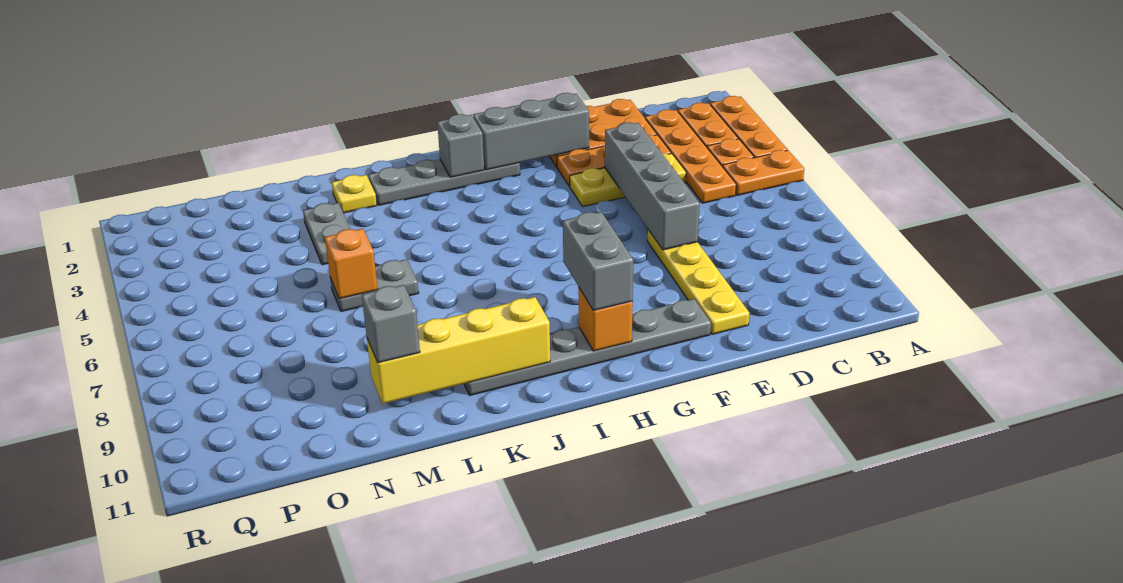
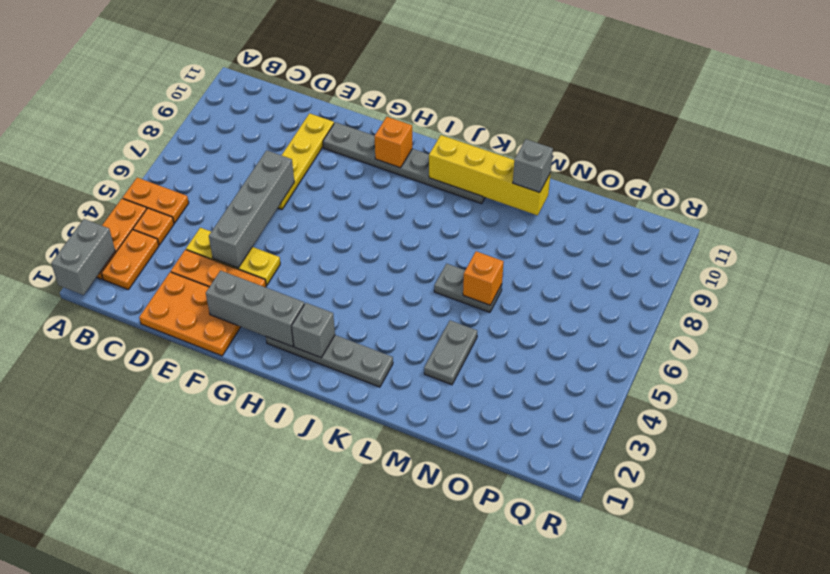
orange 1x4 plate [645,110,736,203] -> none
grey 1x2 brick [563,212,633,311] -> grey 1x2 brick moved to [51,219,115,295]
yellow 1x1 plate [332,175,377,213] -> none

